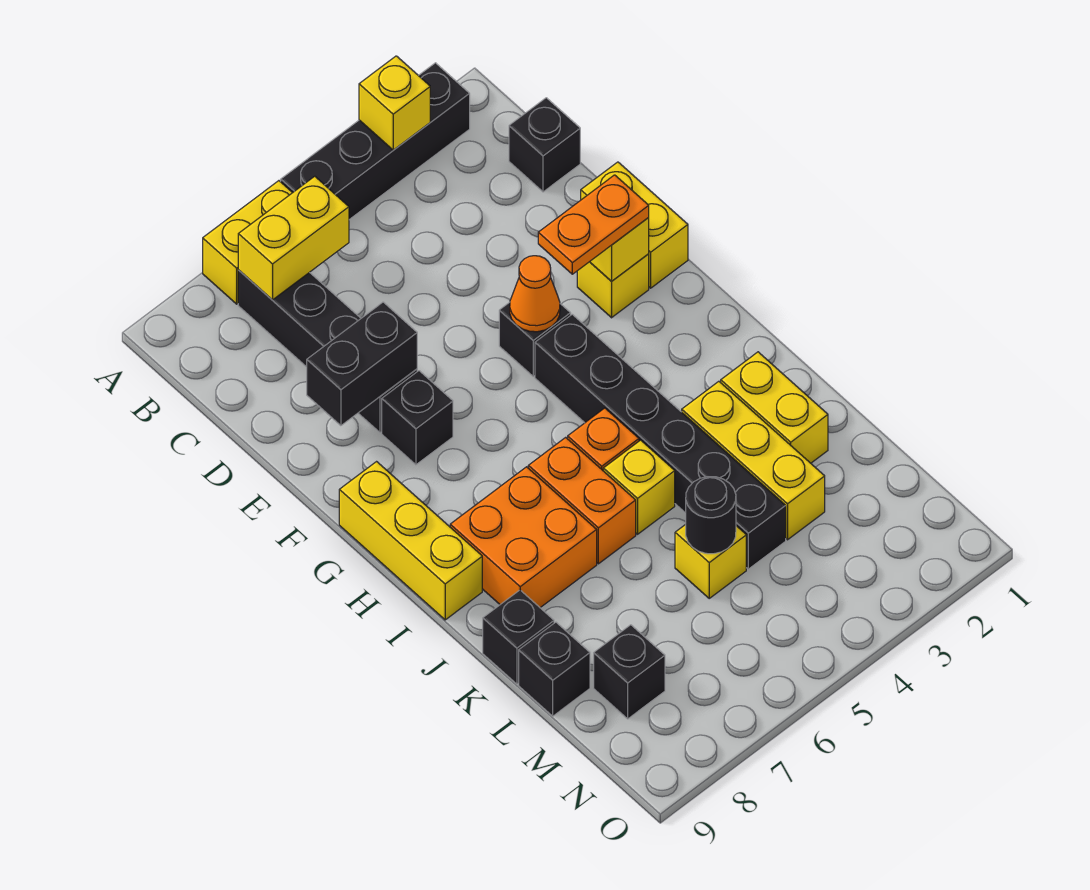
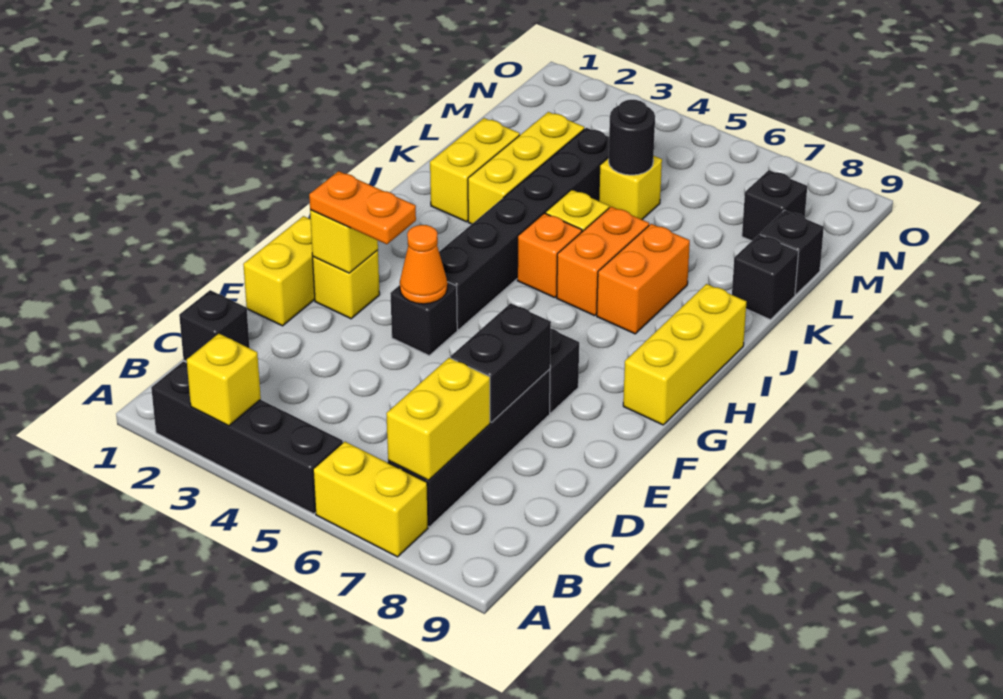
yellow 1x2 brick [238,176,349,300] -> yellow 1x2 brick turned to [386,358,490,480]
black 1x2 brick [307,302,417,426] -> black 1x2 brick turned to [451,303,551,422]
orange 2x2 brick [450,467,597,608] -> orange 1x2 brick [597,224,690,334]

